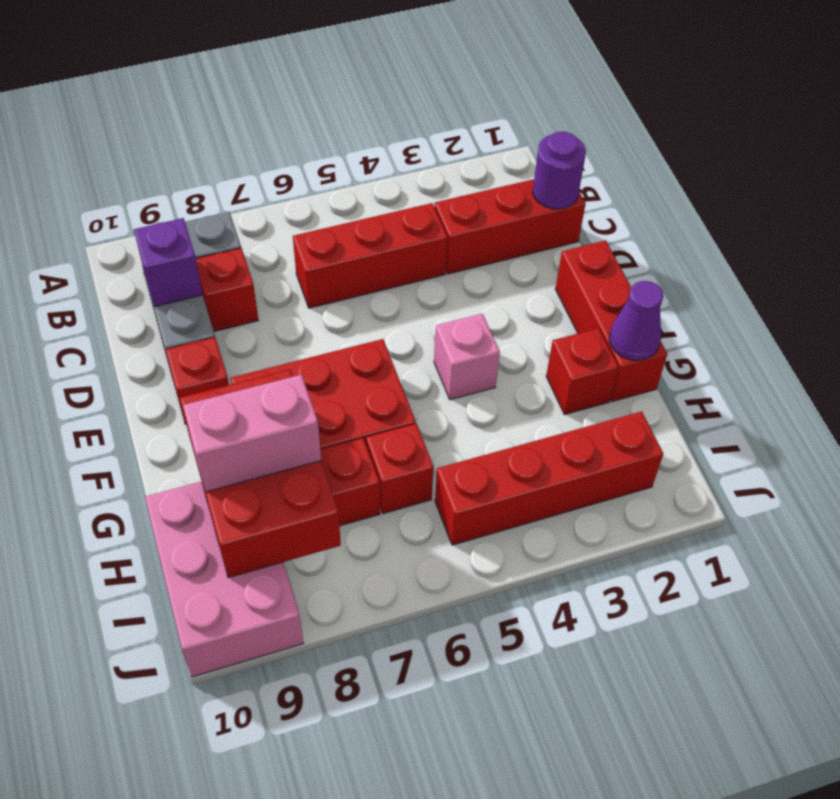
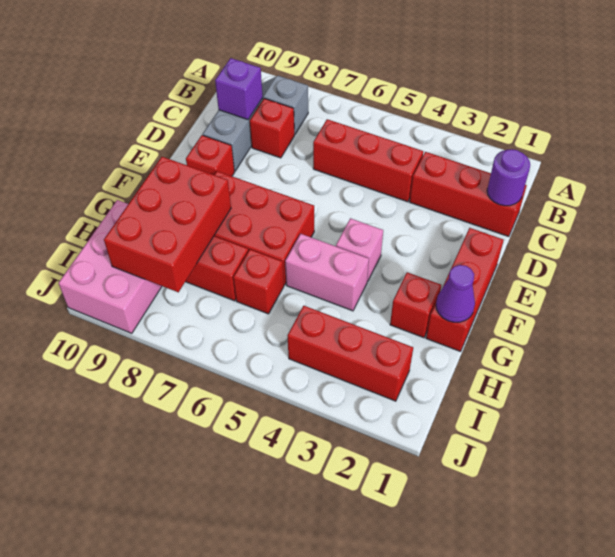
pink 1x2 brick [183,375,321,492] -> pink 1x2 brick moved to [285,234,369,311]
red 1x4 brick [435,411,663,545] -> red 1x3 brick [288,306,413,401]

